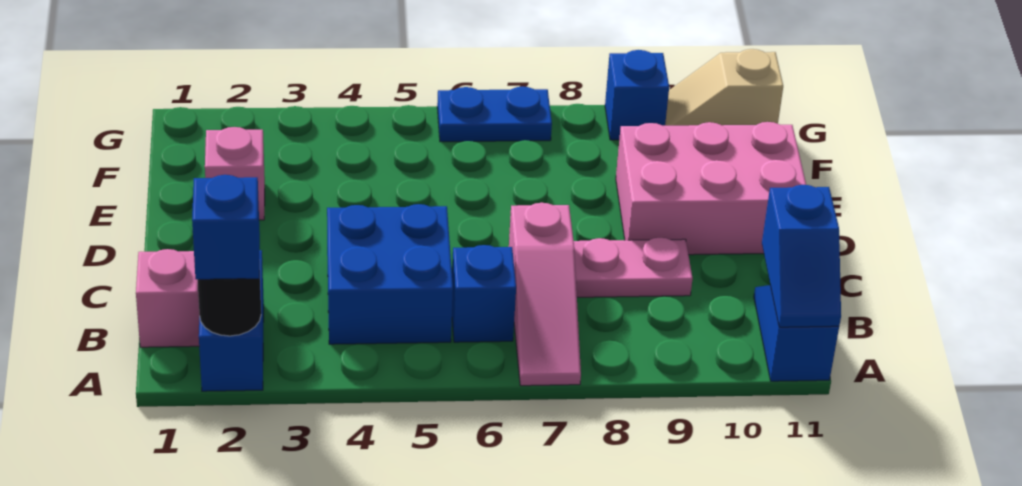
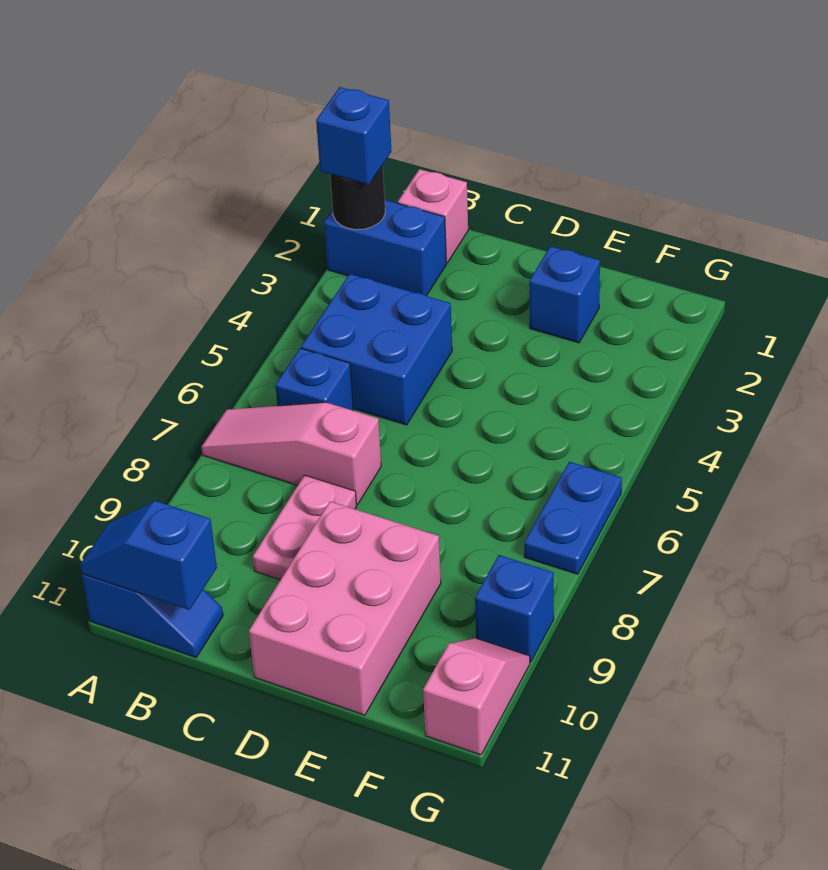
pink 1x1 brick [205,127,265,220] -> blue 1x1 brick [529,246,600,343]
tan 1x2 slope [665,49,783,126] -> pink 1x2 slope [423,638,530,755]

